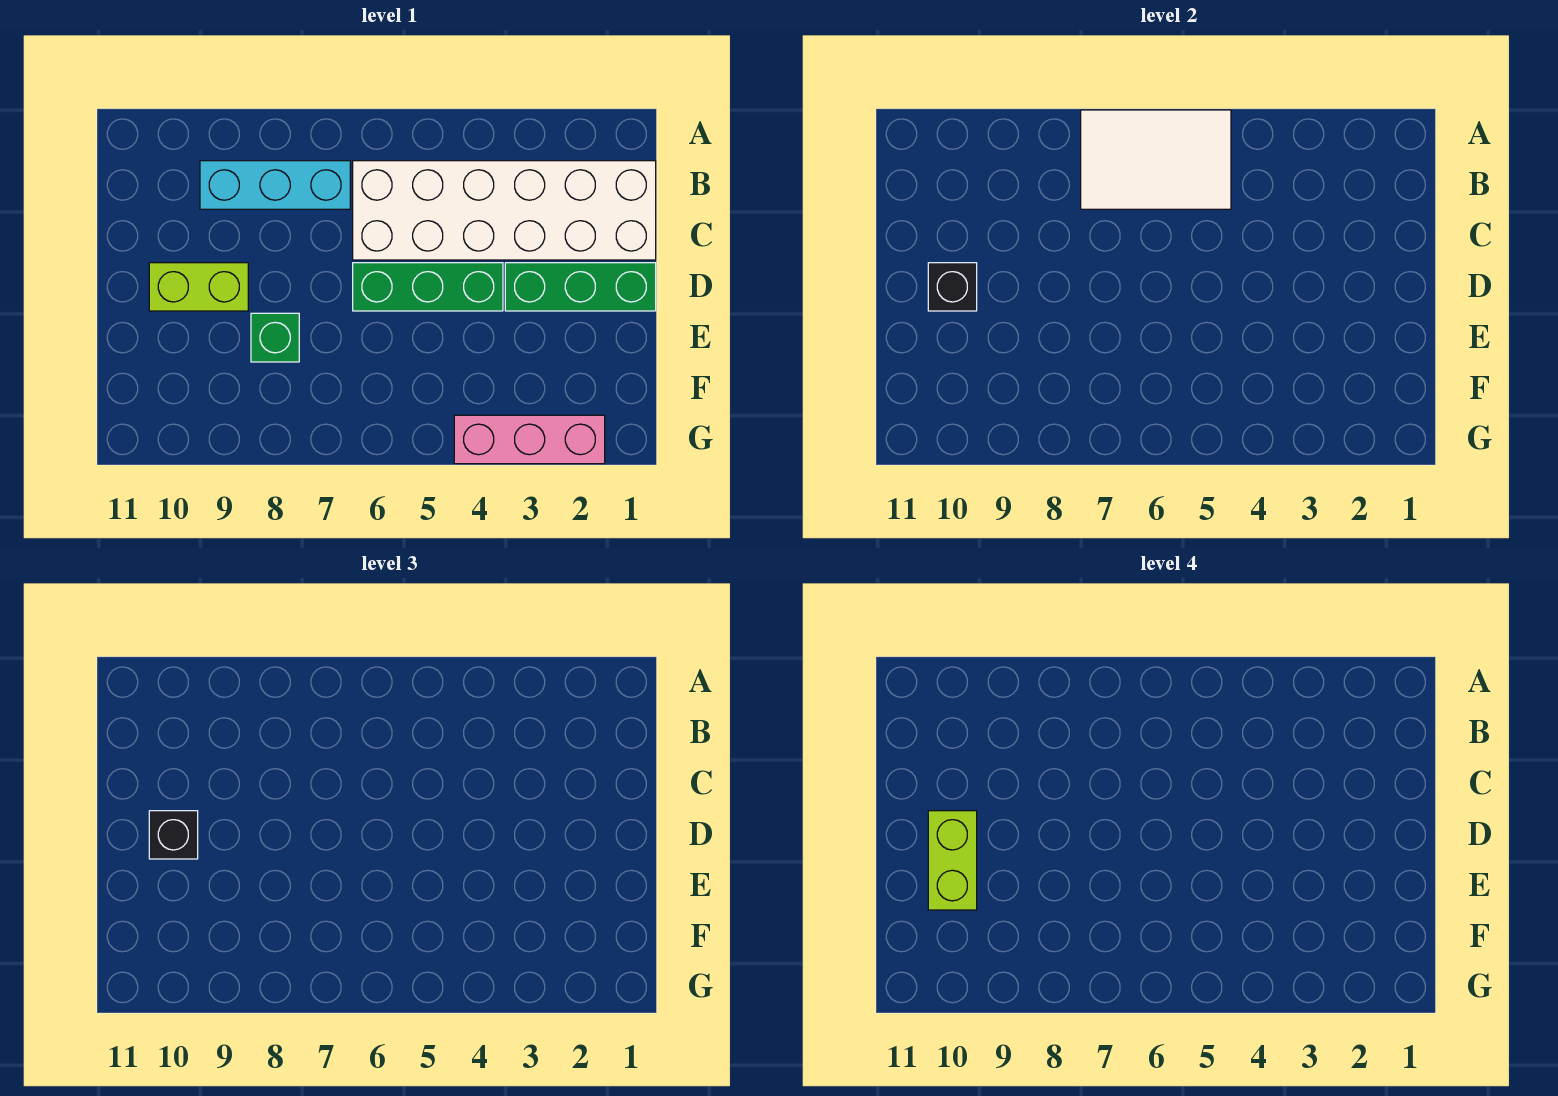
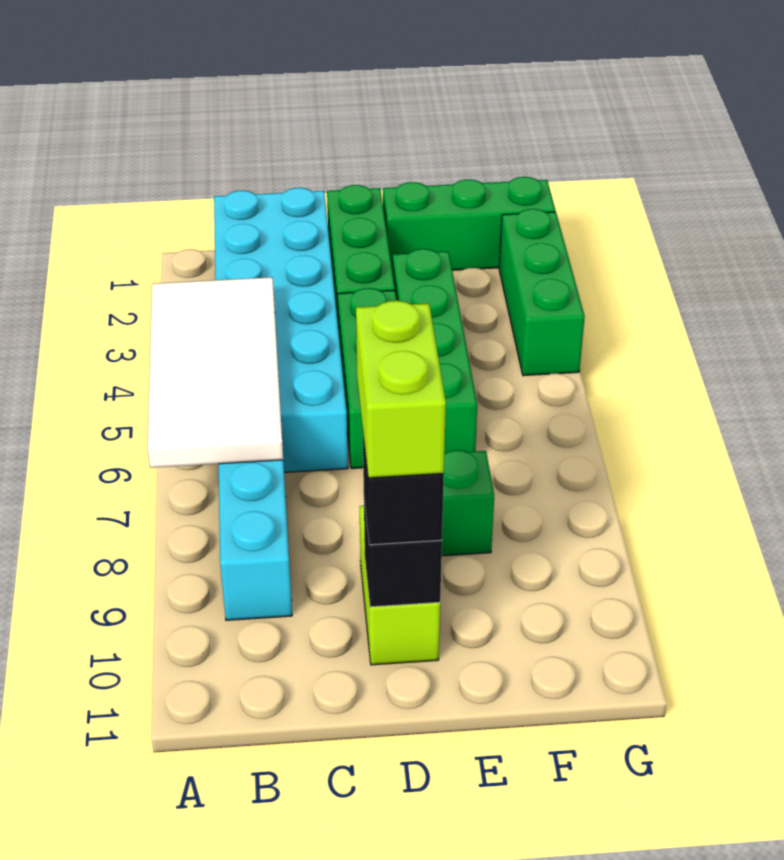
white 2x3 tile [1081,110,1231,209] -> white 2x4 tile [148,277,283,468]
white 2x6 brick [353,161,656,260] -> cyan 2x6 brick [214,188,348,472]
lime 1x2 brick [928,811,977,910] -> lime 1x2 brick turned to [356,301,446,478]
none -> green 1x3 brick [383,177,556,272]
none -> green 1x4 brick [393,249,477,453]
pink 1x3 brick [454,415,605,464] -> green 1x3 brick [499,209,585,376]

